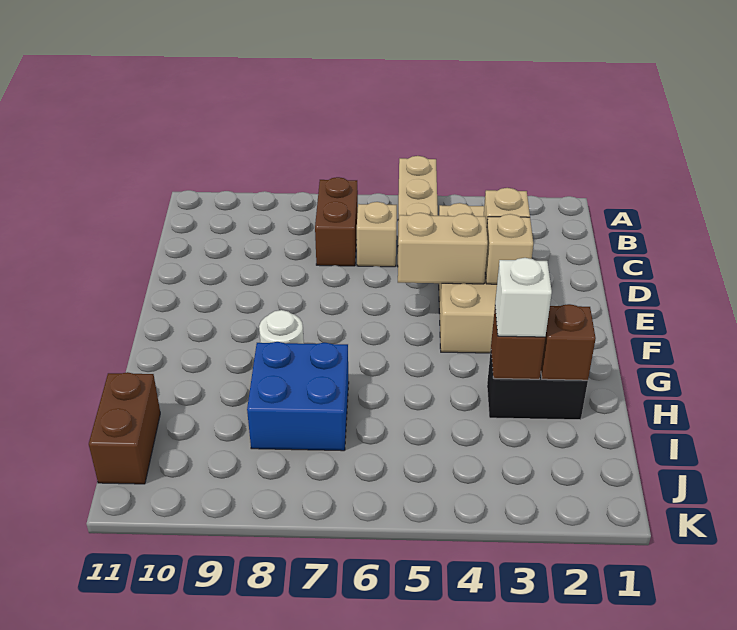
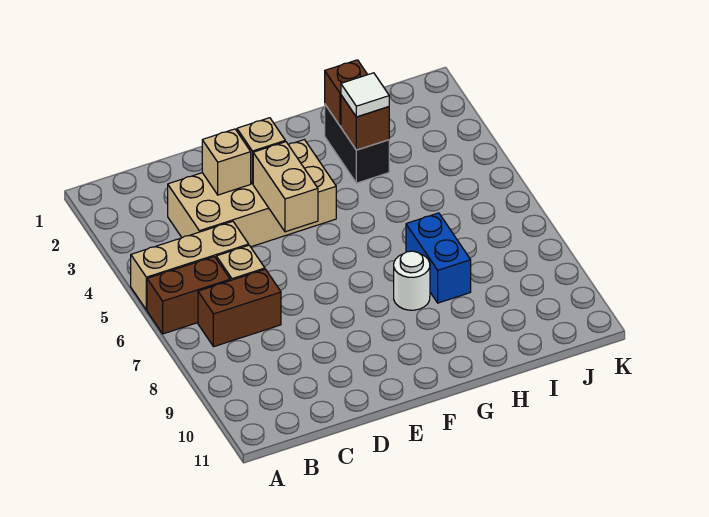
white 1x1 brick [495,258,552,337] -> white 1x1 tile [341,73,389,117]
blue 2x2 brick [247,342,349,451] -> blue 1x2 brick [406,213,471,303]
brown 1x2 brick [89,372,160,484] -> brown 1x2 brick moved to [147,257,230,334]

